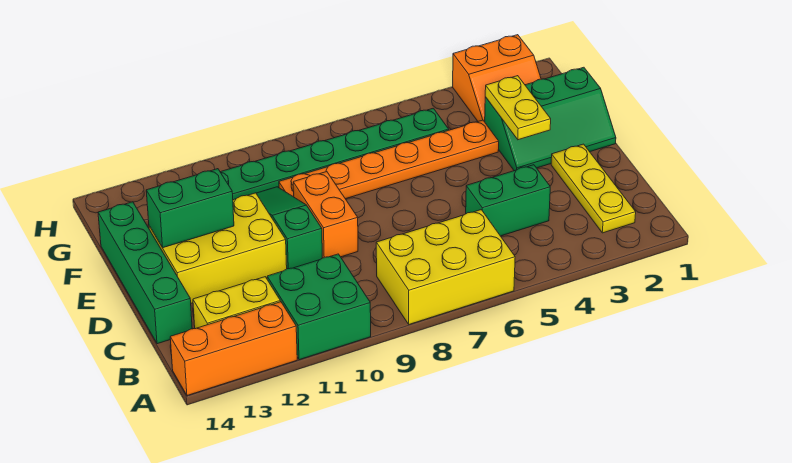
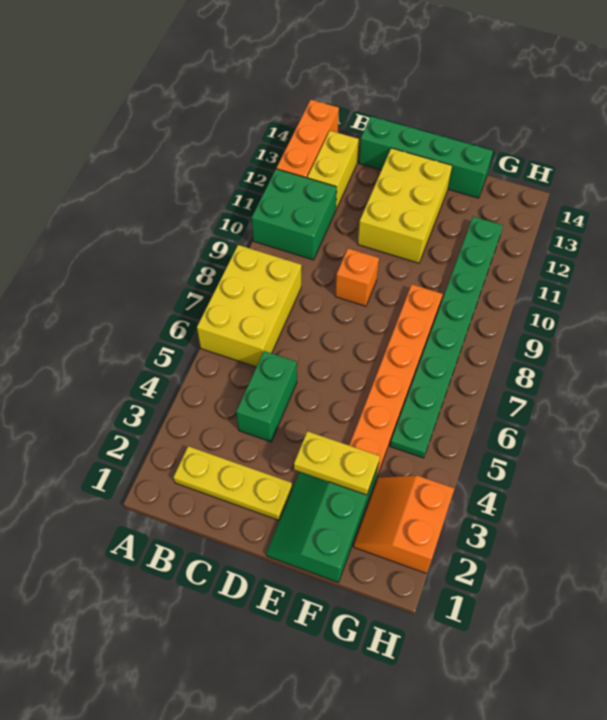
orange 1x2 brick [293,172,358,258] -> orange 1x1 brick [335,248,379,306]
green 1x3 slope [256,187,322,269] -> none
green 1x2 brick [146,169,234,248] -> none

